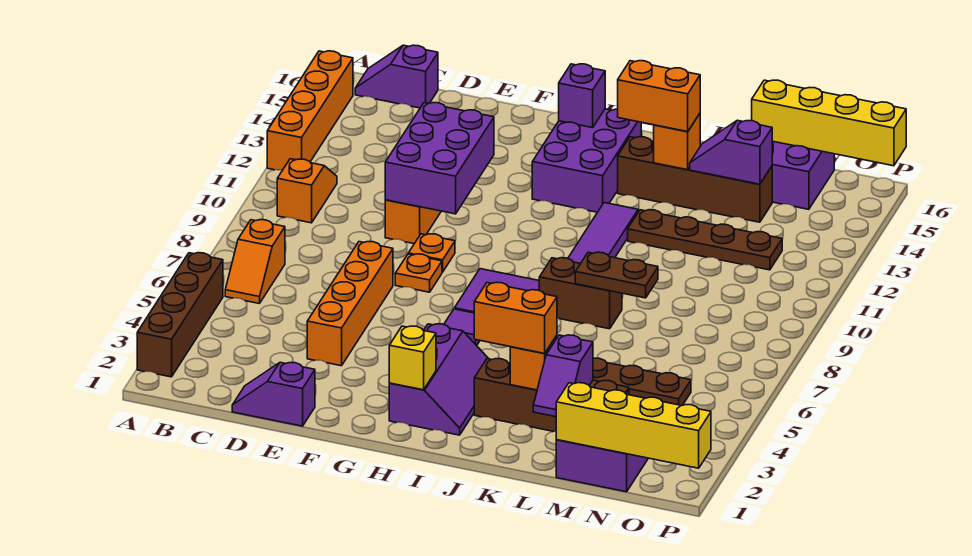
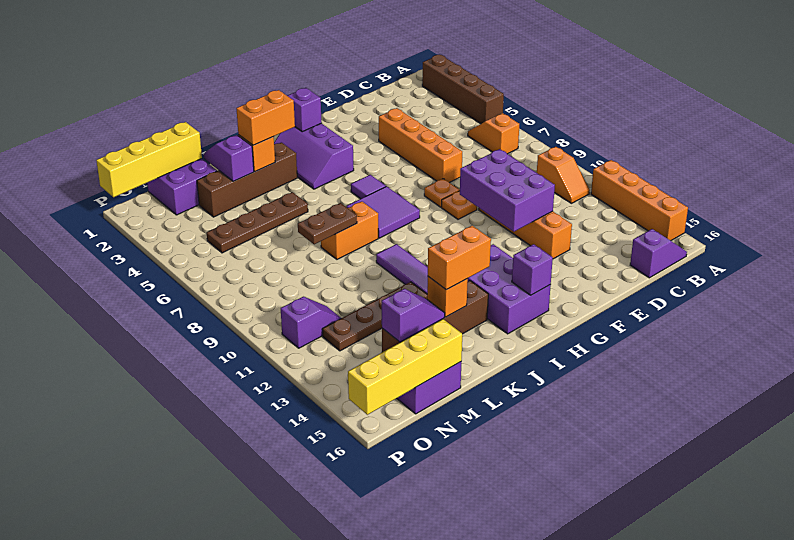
purple 1x2 slope [232,362,315,426] -> purple 1x2 slope moved to [281,297,341,348]
yellow 1x1 brick [389,326,436,390] -> purple 1x1 brick [288,88,322,132]
brown 1x2 brick [539,258,622,329] -> orange 1x2 brick [321,202,378,259]

